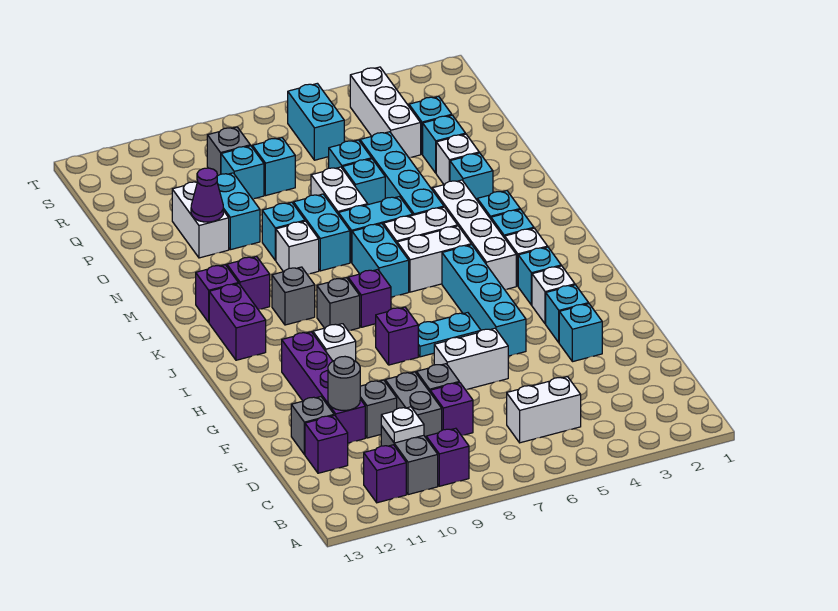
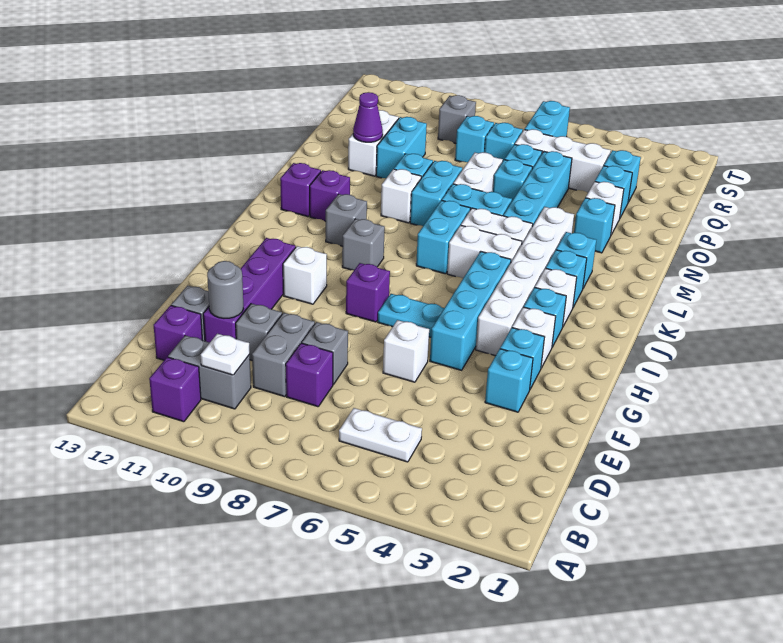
purple 1x1 brick [426,428,469,486] -> none
grey 1x2 brick [381,426,438,495] -> grey 1x2 brick turned to [168,336,251,409]
white 1x2 brick [507,377,581,443] -> white 1x2 plate [339,408,422,462]
white 1x2 brick [434,328,508,389] -> white 1x1 brick [383,320,429,382]
white 1x4 brick [432,180,516,289] -> white 1x6 brick [476,207,574,356]
purple 1x1 brick [348,269,391,327] -> none
purple 1x2 brick [209,283,266,360] -> none
white 1x3 brick [350,67,421,158] -> white 1x3 brick turned to [515,129,611,193]
cyan 1x1 brick [221,146,264,199] -> cyan 1x1 brick moved to [485,123,523,161]

